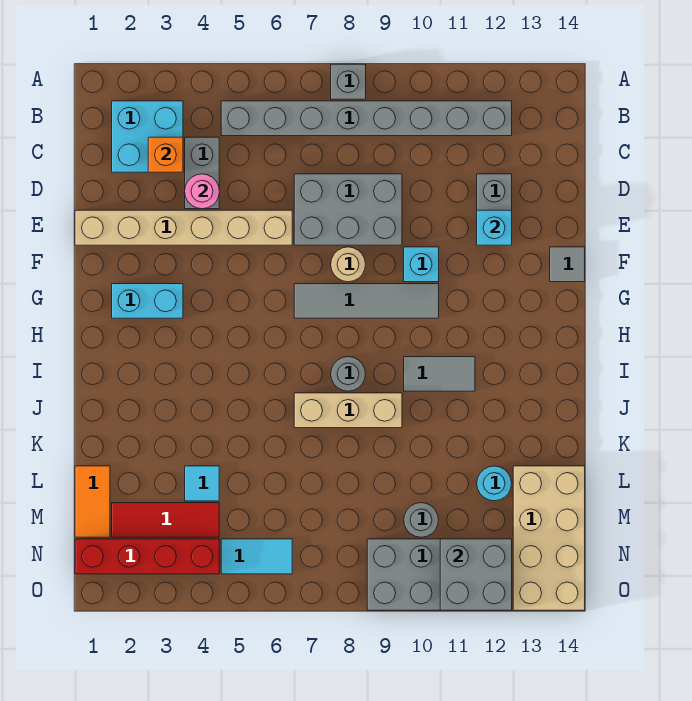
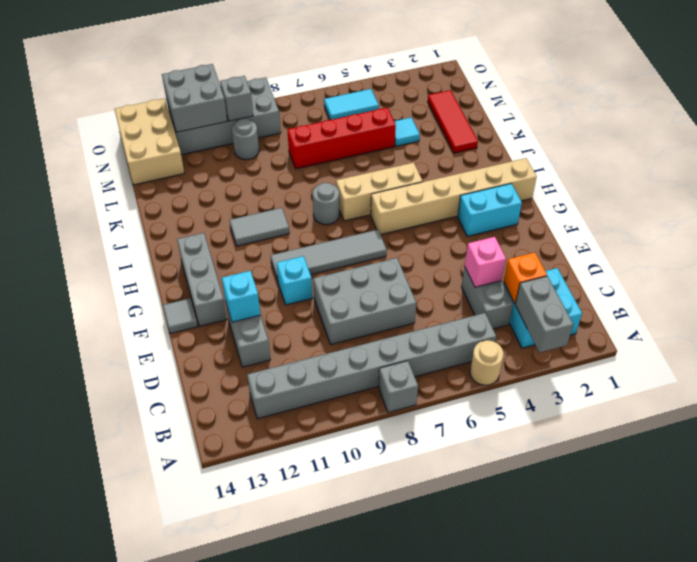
none -> grey 1x2 brick [515,276,573,353]
pink 1x1 round brick [185,174,219,209] -> pink 1x1 brick [465,237,506,287]
tan 1x6 brick [75,210,292,245] -> tan 1x6 brick moved to [371,158,537,235]
tan 1x1 round brick [331,247,365,282] -> tan 1x1 round brick moved to [470,340,504,385]
none -> grey 1x3 brick [177,233,227,326]
tan 1x3 brick [294,393,402,428] -> tan 1x3 brick moved to [336,163,423,221]
orange 1x2 tile [75,466,110,537] -> none
cyan 1x1 round brick [477,466,512,501] -> none
tan 2x4 brick [513,466,585,610] -> tan 2x3 brick [114,98,184,185]
red 1x3 tile [112,503,219,537] -> red 1x3 tile turned to [428,90,478,153]
red 1x4 brick [75,539,219,574] -> red 1x4 brick moved to [287,108,396,169]
none -> grey 1x1 brick [220,76,253,121]

